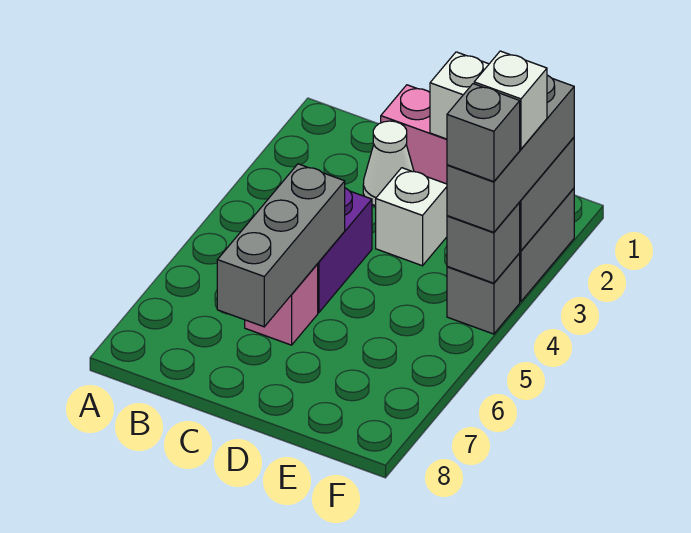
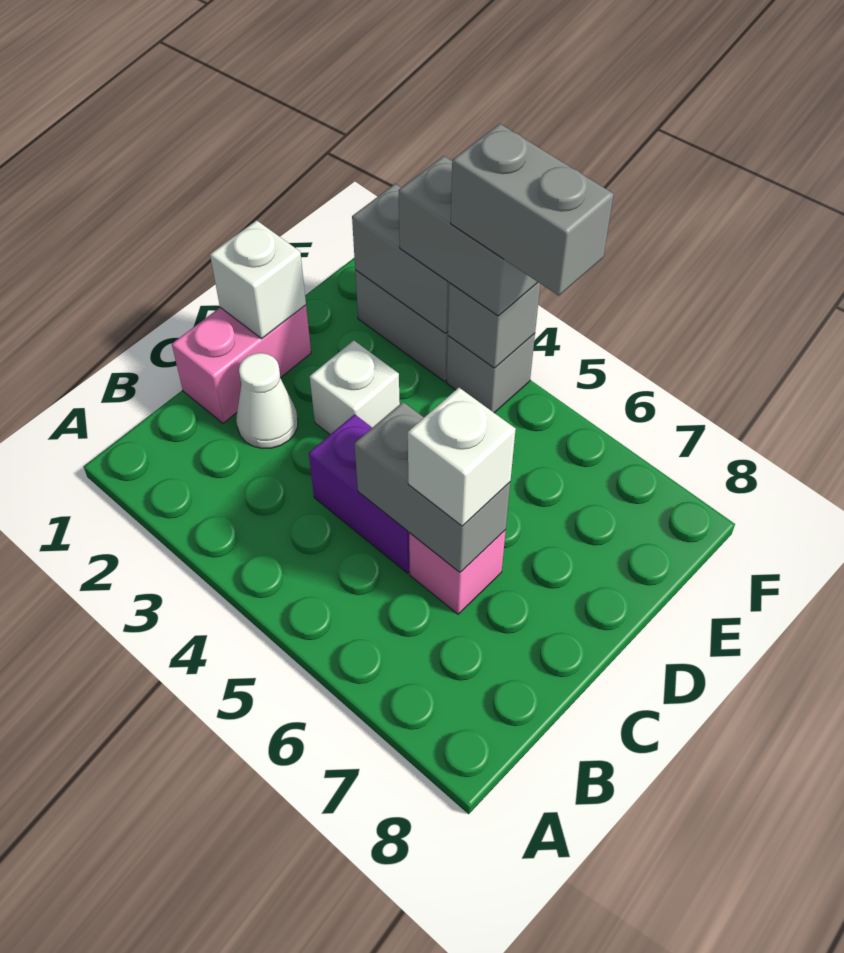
grey 1x3 brick [217,164,345,327] -> grey 1x2 brick [354,402,510,572]
grey 1x3 brick [447,75,574,232] -> grey 1x2 brick [399,156,538,316]
white 1x1 brick [474,51,547,149] -> white 1x1 brick moved to [408,388,516,526]
grey 1x1 brick [447,84,520,182] -> grey 1x2 brick [451,124,614,296]

